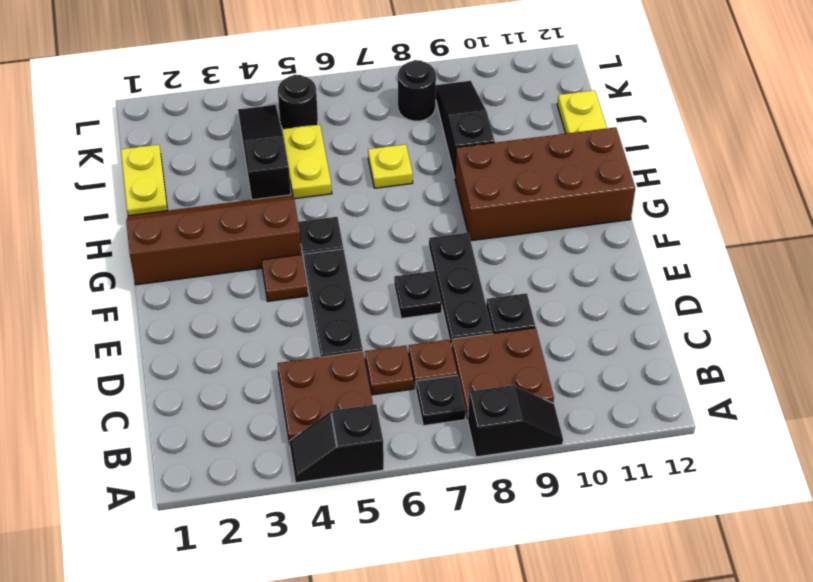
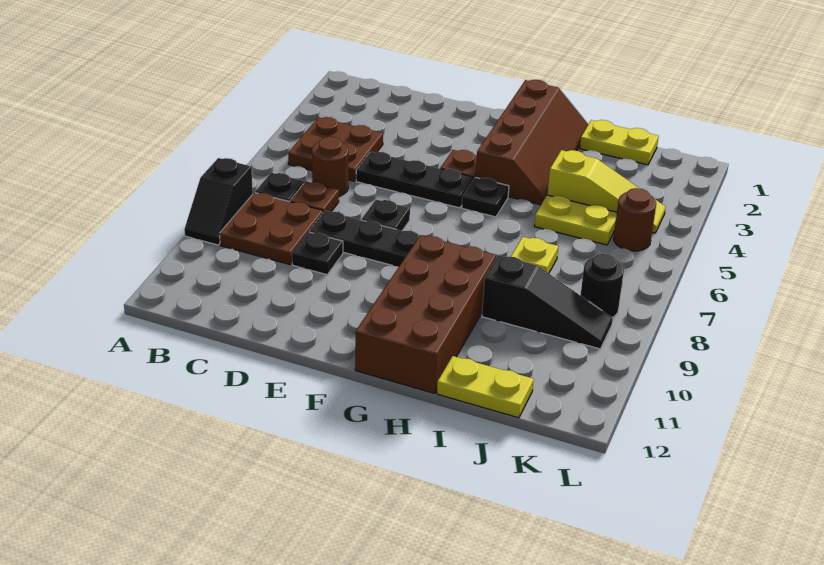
black 1x2 slope [289,404,384,483] -> none
brown 1x1 plate [365,346,414,395] -> brown 1x1 round brick [312,137,348,196]
black 1x3 slope [238,105,291,200] -> yellow 1x3 slope [547,150,666,233]
black 1x1 round brick [278,75,318,129] -> brown 1x1 round brick [613,188,656,251]

